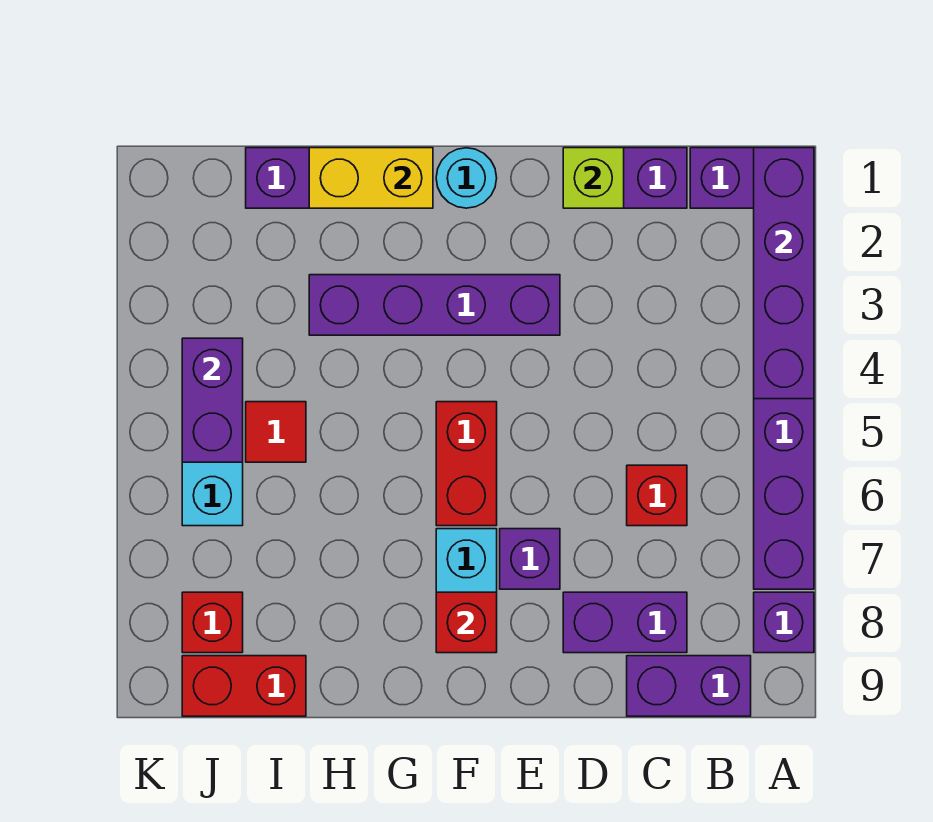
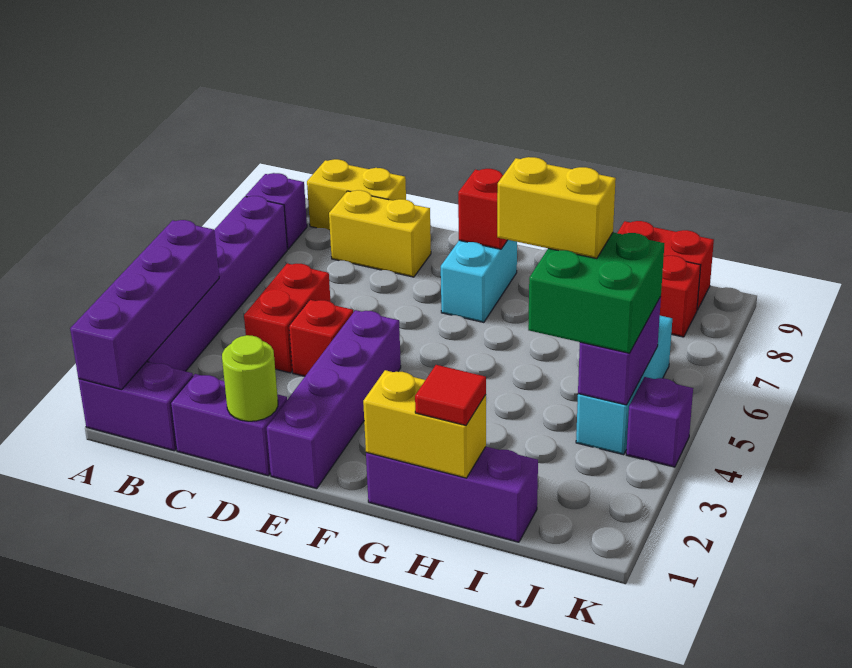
purple 1x2 brick [627,656,751,716] -> yellow 1x2 brick [307,159,406,230]
red 1x1 brick [627,465,687,526] -> red 1x1 brick moved to [289,300,353,376]
purple 1x2 brick [563,592,687,653] -> yellow 1x2 brick [329,190,431,277]
lime 1x1 brick [563,148,624,208] -> lime 1x1 round brick [222,335,278,421]
purple 1x4 brick [309,275,560,335] -> purple 1x4 brick turned to [267,310,401,489]
purple 1x1 brick [500,529,560,589] -> purple 1x1 brick moved to [626,377,693,467]
cyan 1x1 round brick [436,148,497,208] -> none
red 1x2 brick [436,402,497,526] -> red 1x2 brick moved to [244,263,331,373]
none -> yellow 1x2 brick [497,157,616,259]
none -> green 2x2 brick [528,233,664,353]
red 1x1 tile [246,402,306,462] -> red 1x1 tile moved to [415,365,486,425]

